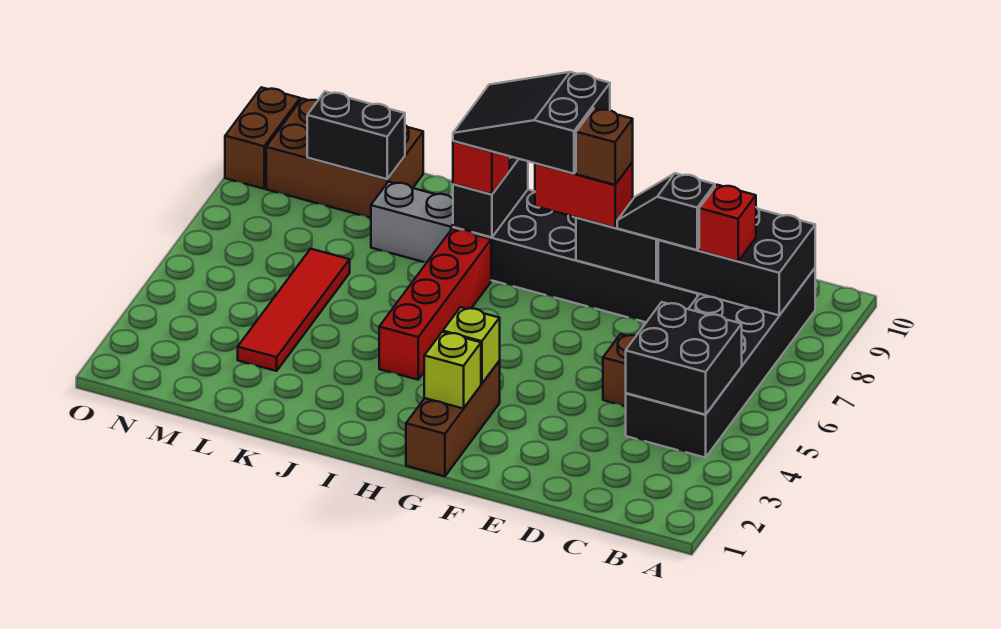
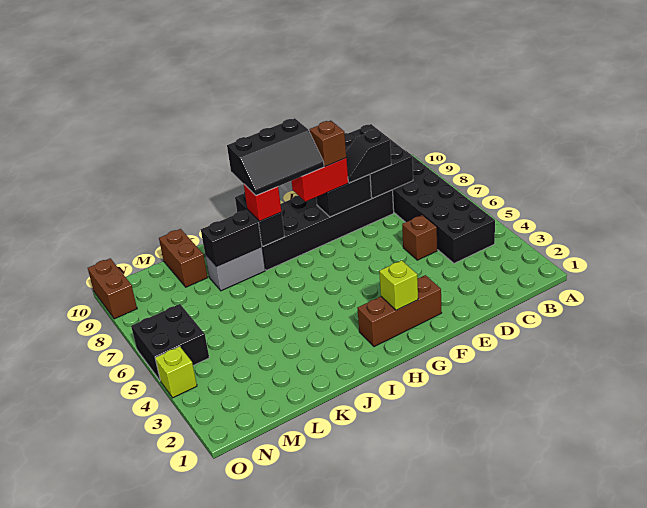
black 2x2 brick [626,302,742,415] -> black 2x2 brick moved to [131,304,209,380]
black 2x3 brick [658,207,815,315] -> black 2x3 brick turned to [345,124,413,198]
red 1x1 brick [699,185,756,261] -> none
brown 1x3 brick [406,361,500,476] -> brown 1x3 brick turned to [357,275,442,347]
lime 1x1 brick [443,307,500,384] -> lime 1x1 brick moved to [155,346,197,398]
black 2x3 slope [453,72,610,174] -> black 2x3 slope turned to [227,118,324,196]
red 1x4 brick [379,229,491,380] -> none
red 1x4 tile [238,249,350,371] -> none
brown 2x3 brick [266,99,423,218] -> brown 1x2 brick [159,229,208,287]
black 1x2 brick [307,92,405,179] -> black 1x2 brick moved to [201,210,262,267]

